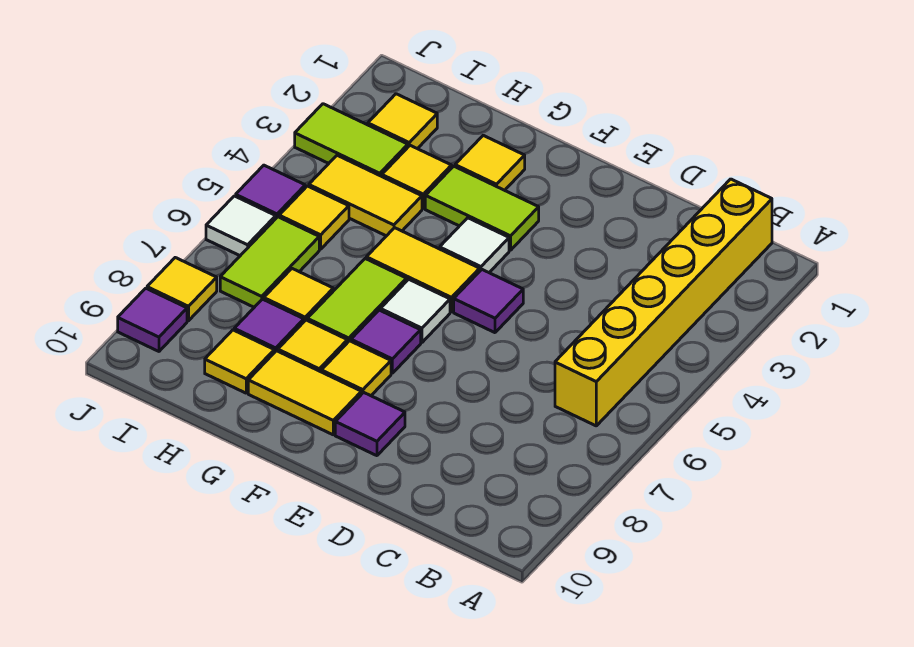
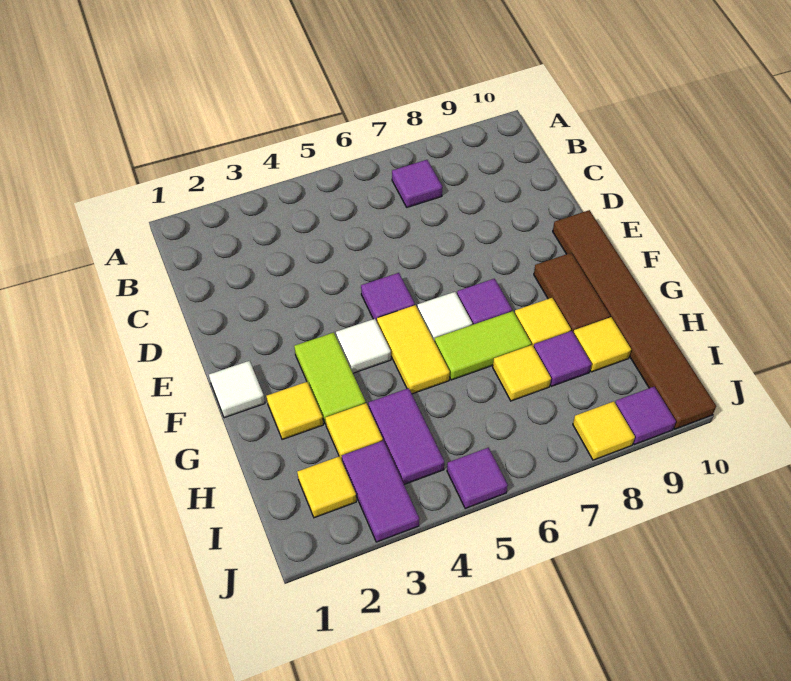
yellow 1x6 brick [555,179,772,426] -> none
purple 1x1 tile [335,392,405,456] -> purple 1x1 tile moved to [392,160,442,207]
none -> brown 1x6 tile [553,210,716,429]
yellow 1x1 tile [321,341,391,396] -> none
yellow 1x2 tile [248,351,362,435] -> brown 1x2 tile [534,253,610,332]
yellow 1x2 tile [309,155,422,236] -> purple 1x2 tile [368,388,444,484]
lime 1x2 tile [295,104,408,176] -> purple 1x2 tile [342,441,419,542]
yellow 1x1 tile [279,186,349,249] -> none
lime 1x2 tile [220,217,319,307] -> none
white 1x1 tile [206,196,276,256] -> white 1x1 tile moved to [209,361,265,418]

